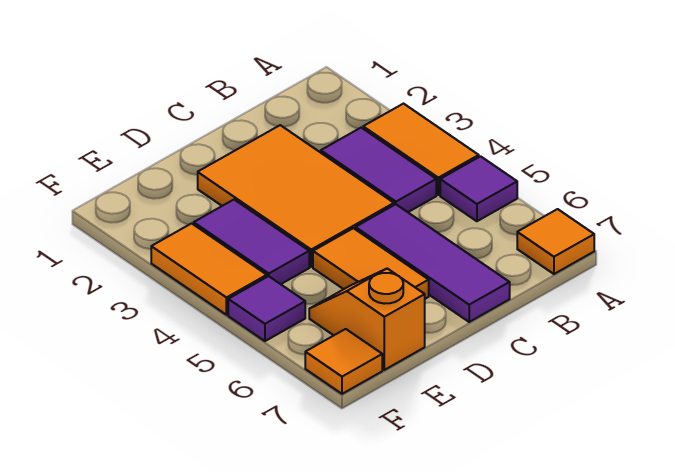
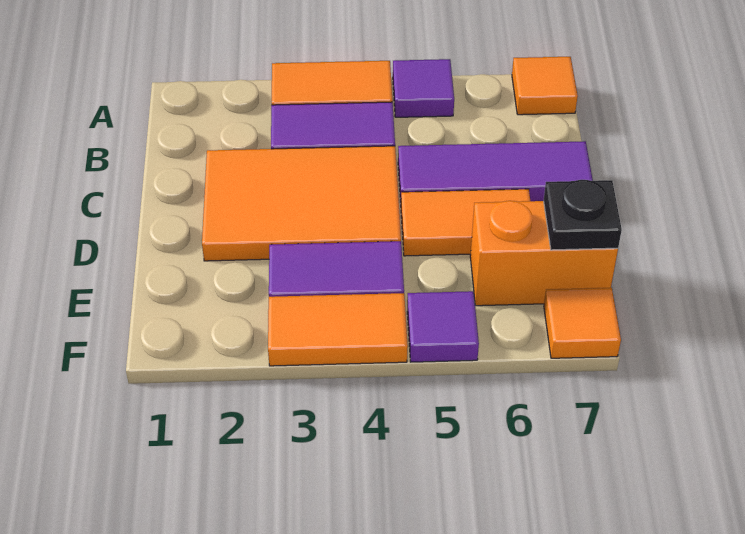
orange 1x2 slope [309,269,425,370] -> orange 1x2 brick [470,201,618,306]
none -> black 1x1 plate [544,180,622,250]

